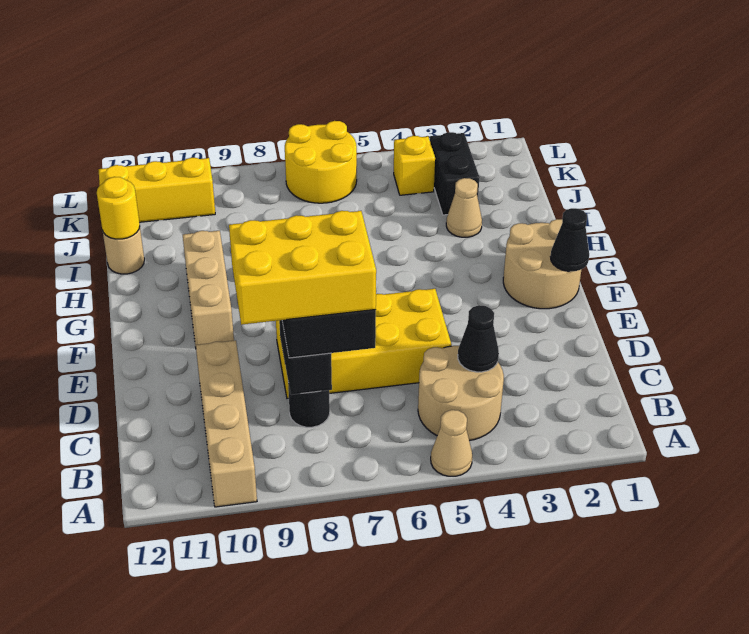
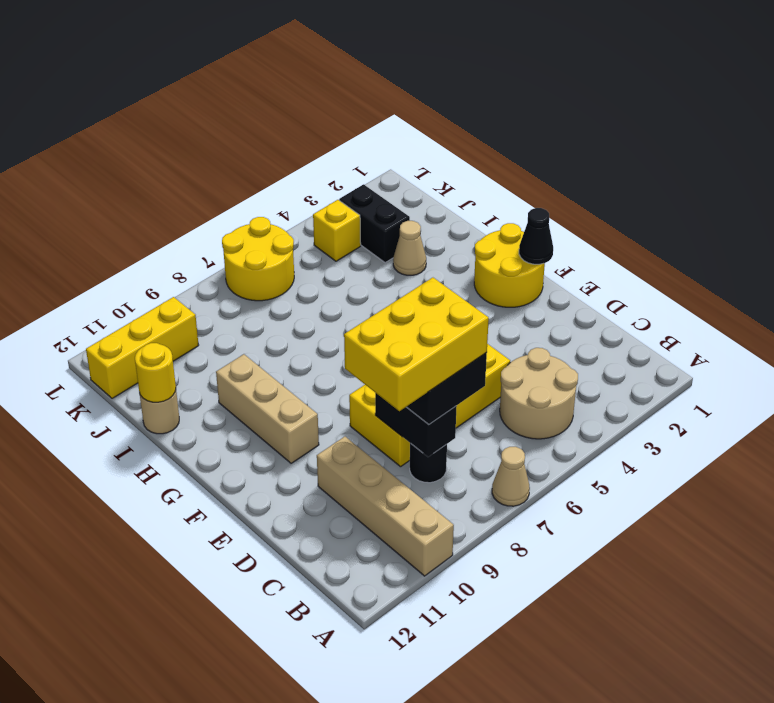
tan 1x1 cone [431,410,472,476] -> tan 1x1 cone moved to [492,447,530,506]
black 1x1 cone [458,305,499,372] -> none
tan 2x2 round brick [503,219,581,309] -> yellow 2x2 round brick [474,223,545,307]

